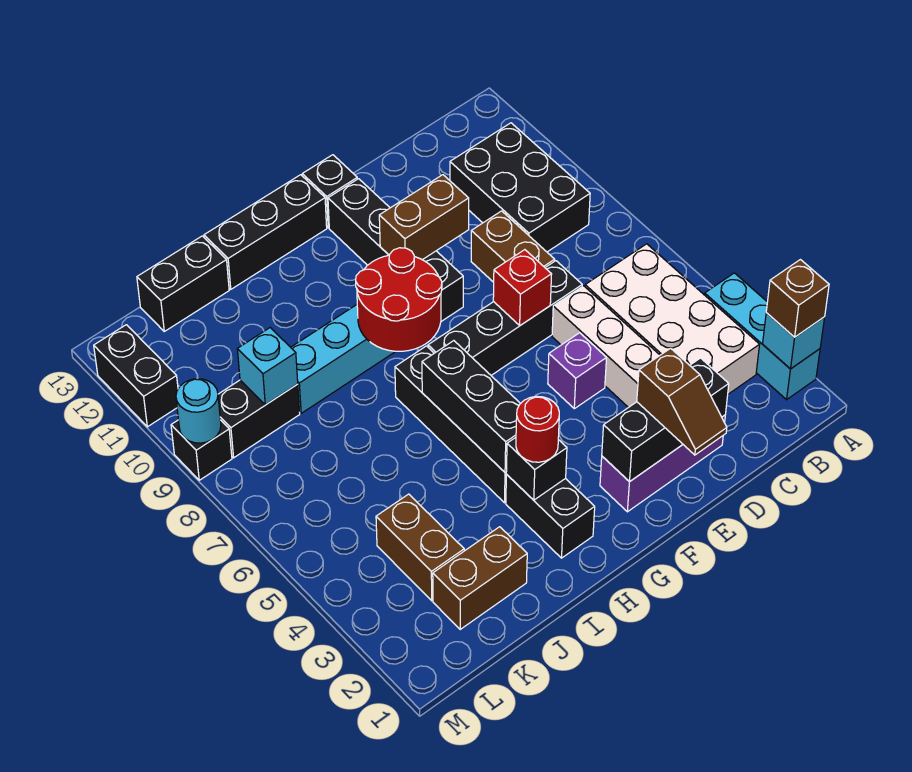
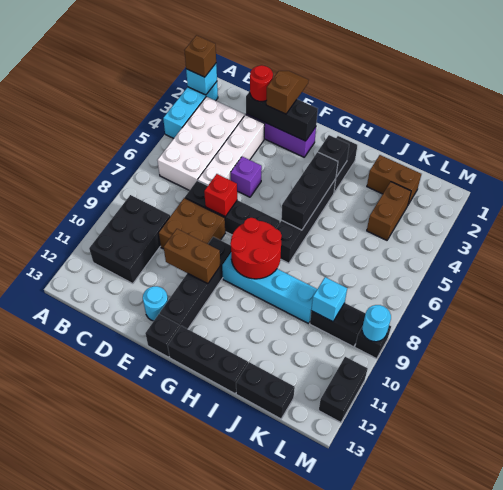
brown 1x2 brick [471,211,555,282] -> brown 2x2 brick [159,198,226,249]
none -> cyan 1x1 round brick [143,286,168,321]
red 1x1 round brick [516,396,559,462] -> red 1x1 round brick moved to [250,65,273,102]

